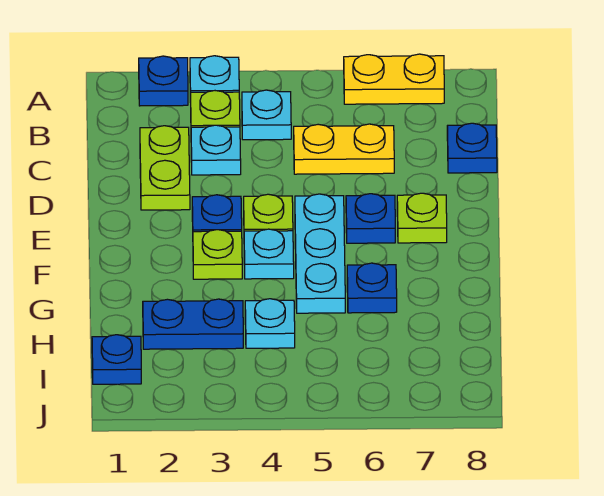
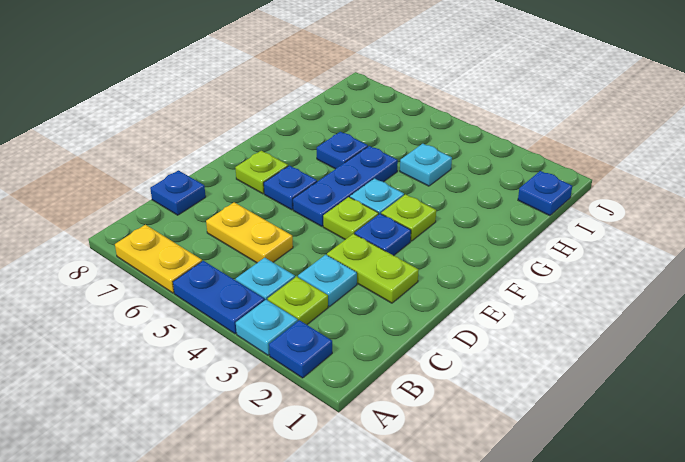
lime 1x2 plate [140,126,190,210] -> lime 1x2 plate turned to [327,234,419,303]
cyan 1x3 plate [295,194,345,313] -> blue 1x3 plate [293,146,398,226]
blue 1x2 plate [143,299,243,349] -> blue 1x2 plate moved to [173,261,265,334]

